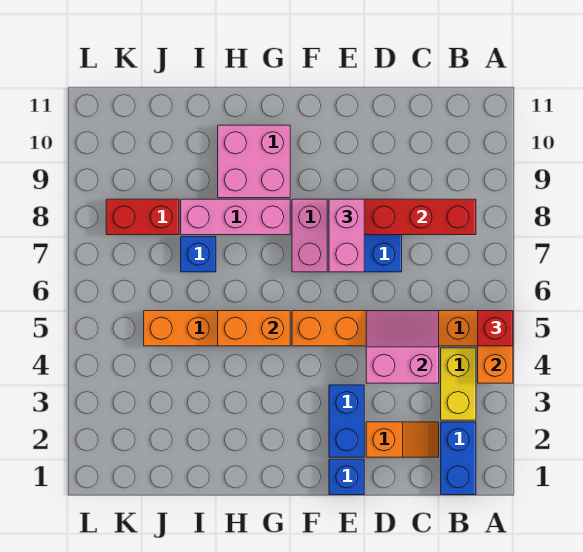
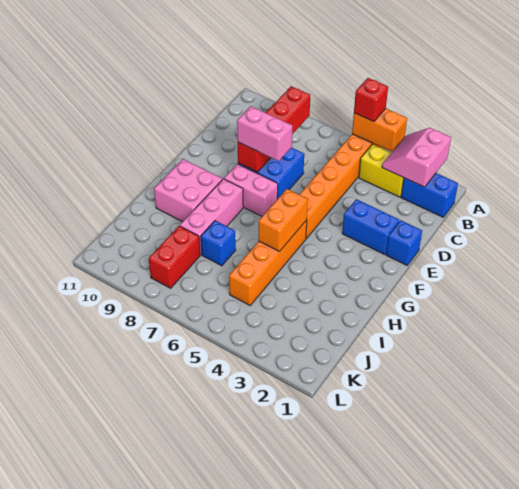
orange 1x2 slope [366,422,439,457] -> none
pink 2x2 slope [366,311,439,383] -> pink 2x2 slope moved to [382,128,451,187]

